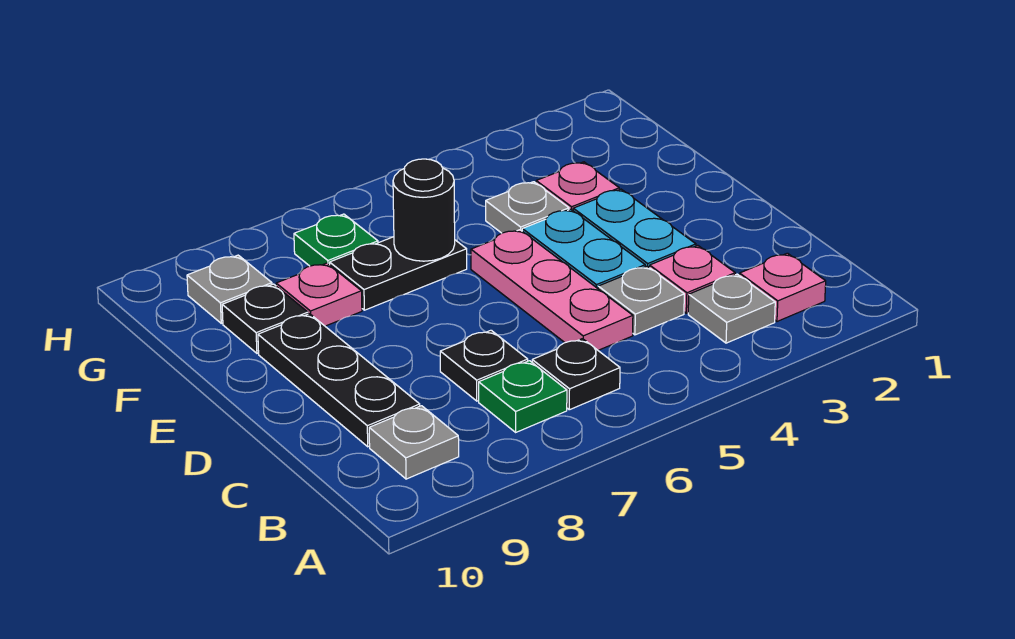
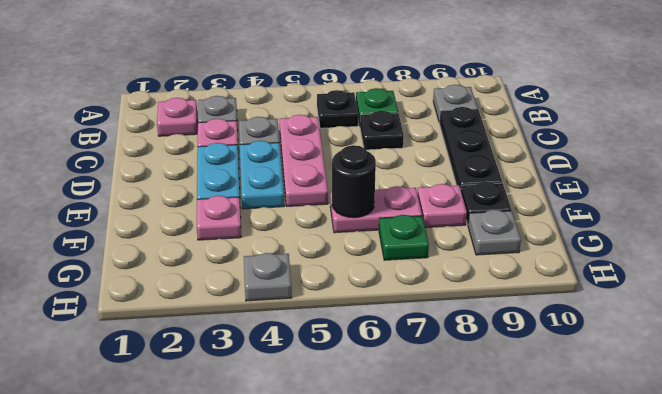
grey 1x1 plate [486,182,569,233] -> grey 1x1 plate moved to [244,253,292,301]
black 1x2 plate [330,237,467,310] -> pink 1x2 plate [330,186,422,233]

